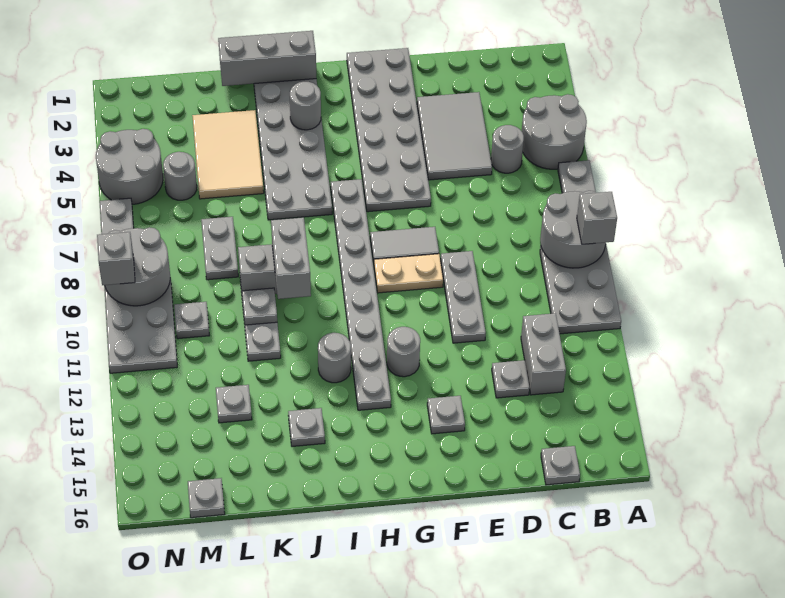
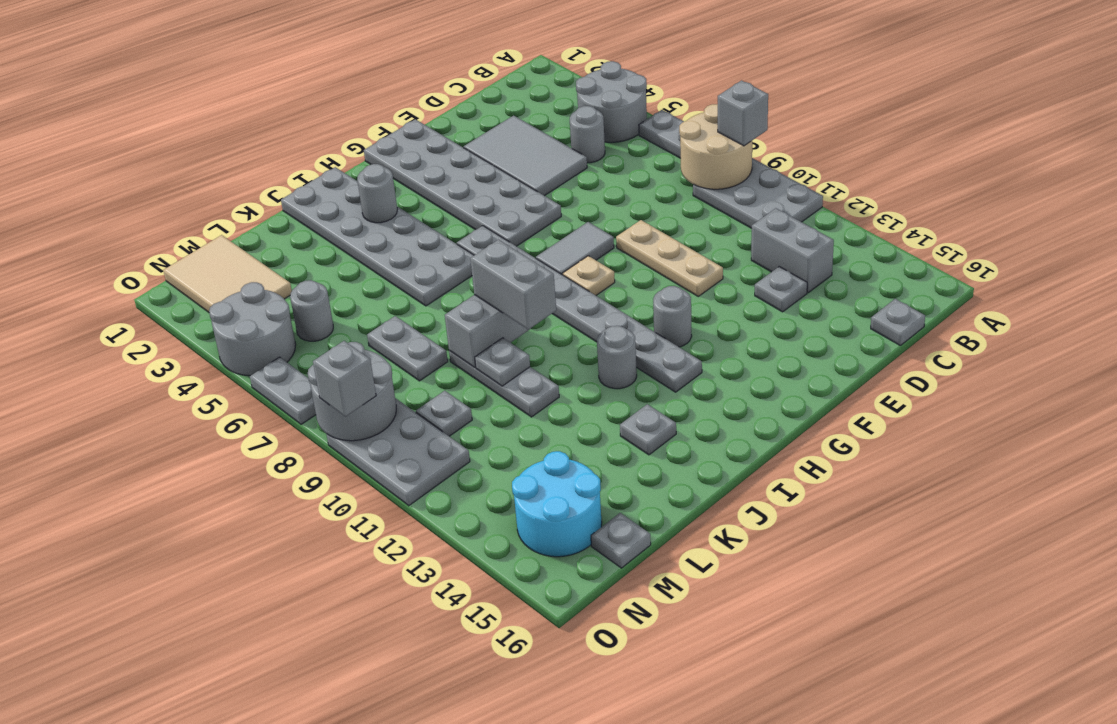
grey 2x2 round brick [540,191,606,268] -> tan 2x2 round brick [679,104,752,189]
grey 1x3 plate [441,251,486,343] -> tan 1x3 plate [616,220,723,296]
tan 1x2 plate [374,254,443,293] -> tan 1x1 plate [563,256,615,295]
grey 1x1 plate [427,396,465,434] -> none
grey 1x3 brick [218,31,316,86] -> none
tan 2x3 tile [192,110,264,199] -> tan 2x3 tile moved to [163,235,292,312]
grey 1x1 plate [216,385,252,423] -> none
none -> cyan 2x2 round brick [512,451,602,557]

